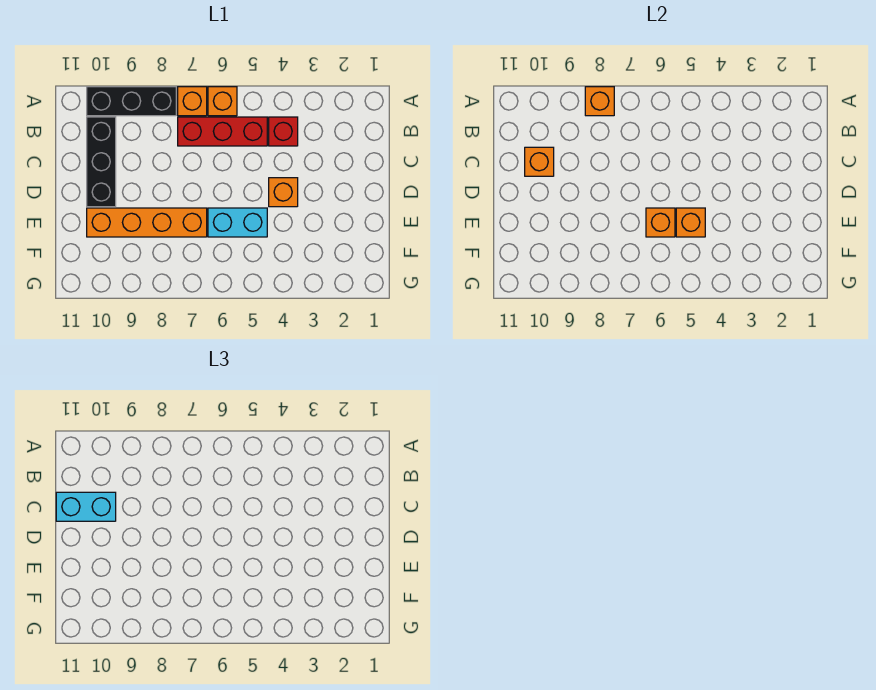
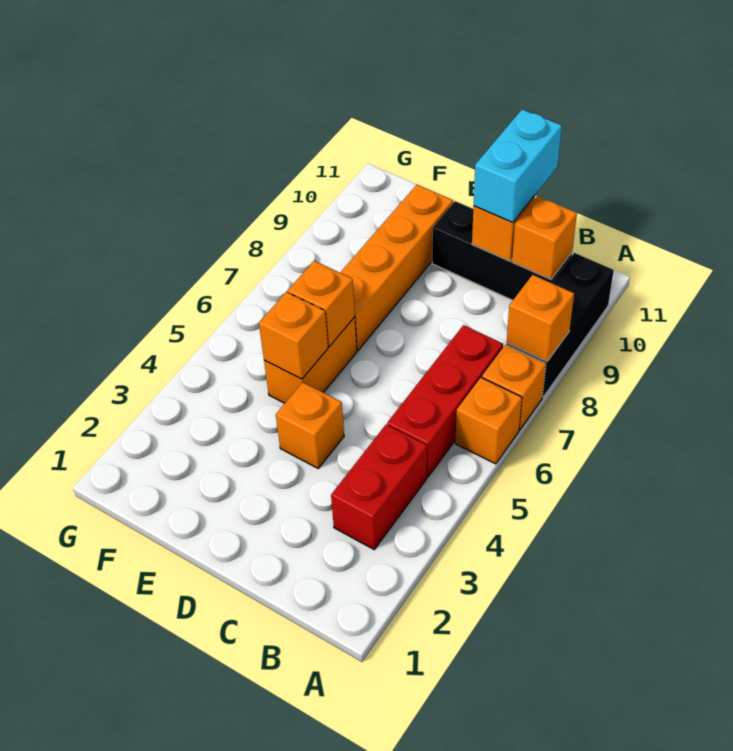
red 1x1 brick [269,117,298,146] -> red 1x2 brick [331,425,427,549]
none -> orange 1x1 brick [512,196,577,280]
cyan 1x2 brick [208,208,267,237] -> orange 1x2 brick [264,317,357,403]

